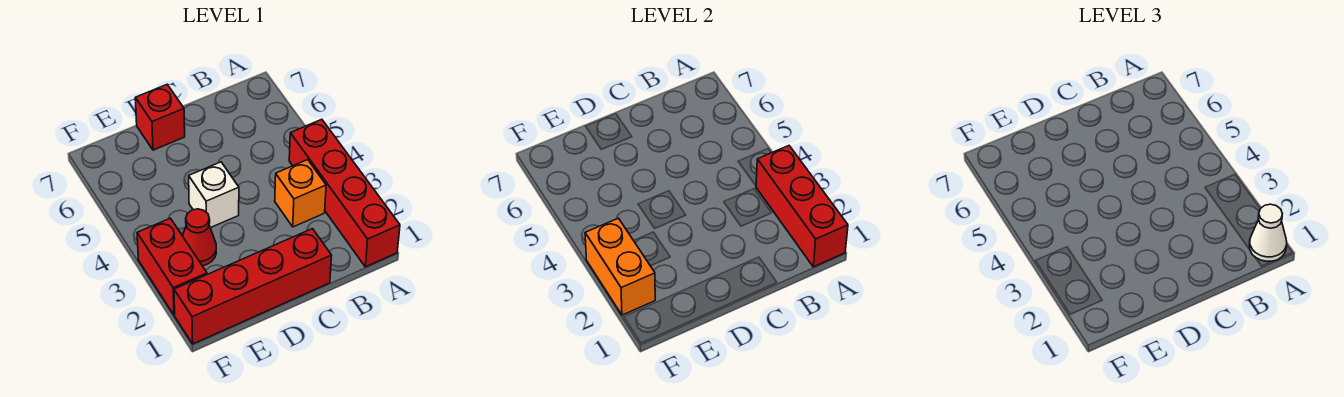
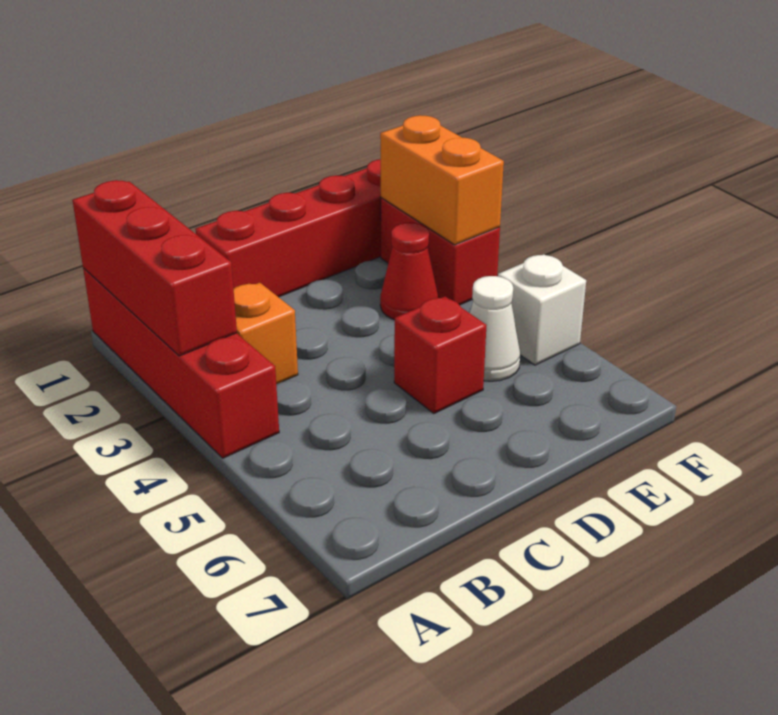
white 1x1 cone [1249,204,1287,261] -> white 1x1 cone moved to [470,276,520,381]
white 1x1 brick [189,162,239,228] -> white 1x1 brick moved to [498,254,586,365]
red 1x1 brick [135,85,185,150] -> red 1x1 brick moved to [394,297,487,413]

